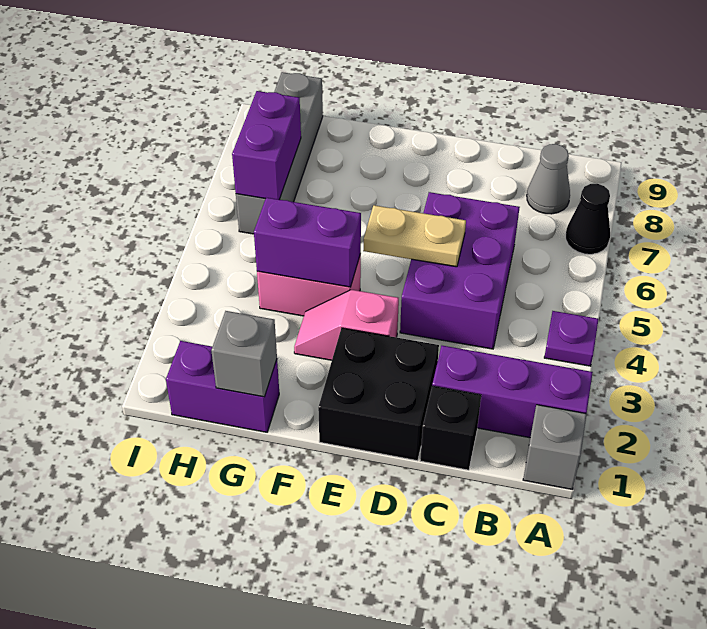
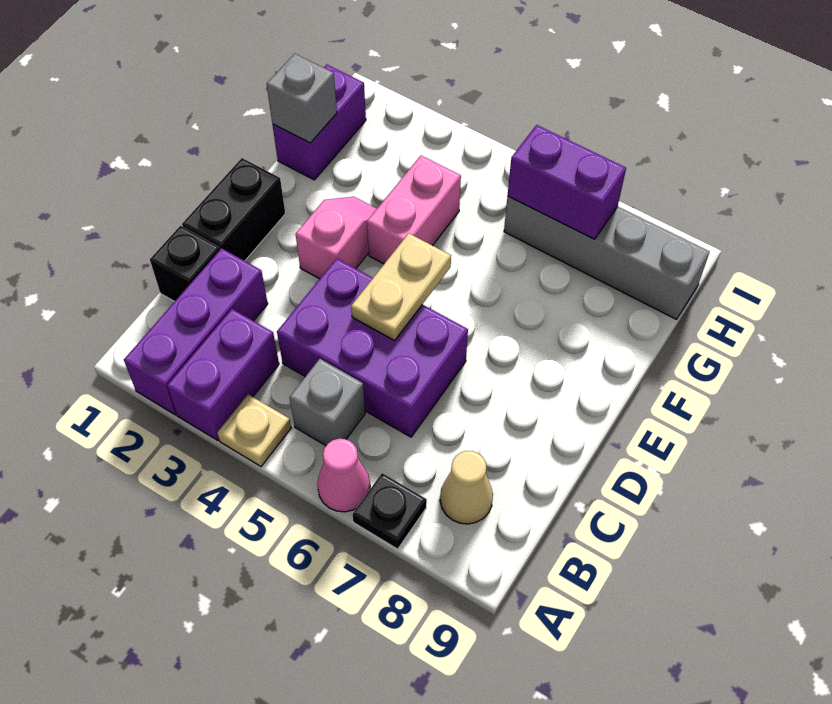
grey 1x1 brick [523,405,586,489] -> grey 1x1 brick moved to [289,359,365,445]
purple 1x1 plate [544,311,599,366] -> tan 1x1 plate [217,394,291,467]
none -> pink 1x1 cone [317,439,370,512]
black 1x1 cone [566,184,610,254] -> black 1x1 plate [352,473,427,549]
grey 1x1 cone [527,144,570,214] -> tan 1x1 cone [440,451,493,524]
black 2x2 brick [318,328,439,461] -> black 1x2 brick [182,158,285,261]
purple 1x2 brick [254,198,361,287] -> purple 1x2 brick moved to [167,309,279,440]

